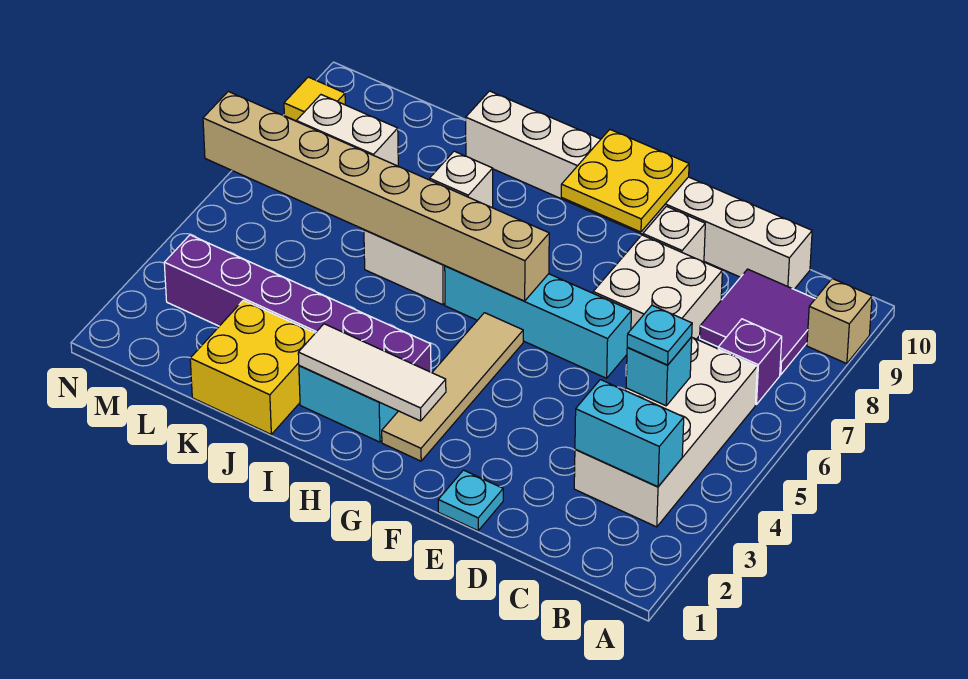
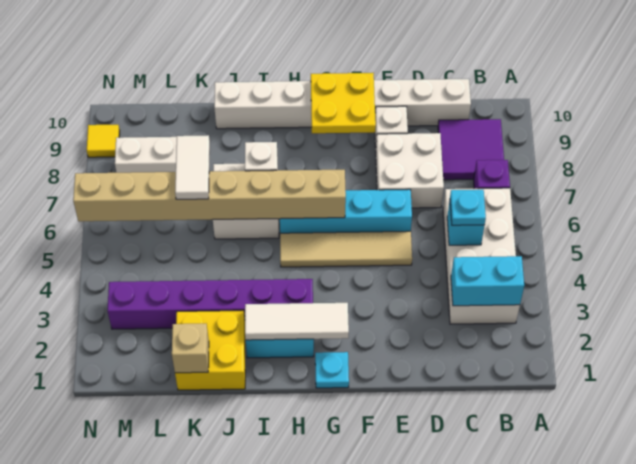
tan 1x1 brick [807,279,872,364] -> tan 1x1 brick moved to [172,323,209,373]
cyan 1x1 plate [438,470,503,531] -> cyan 1x1 plate moved to [315,352,349,388]
tan 1x4 tile [382,313,523,461] -> tan 1x4 tile turned to [280,231,412,267]
none -> white 1x2 tile [175,135,210,199]

